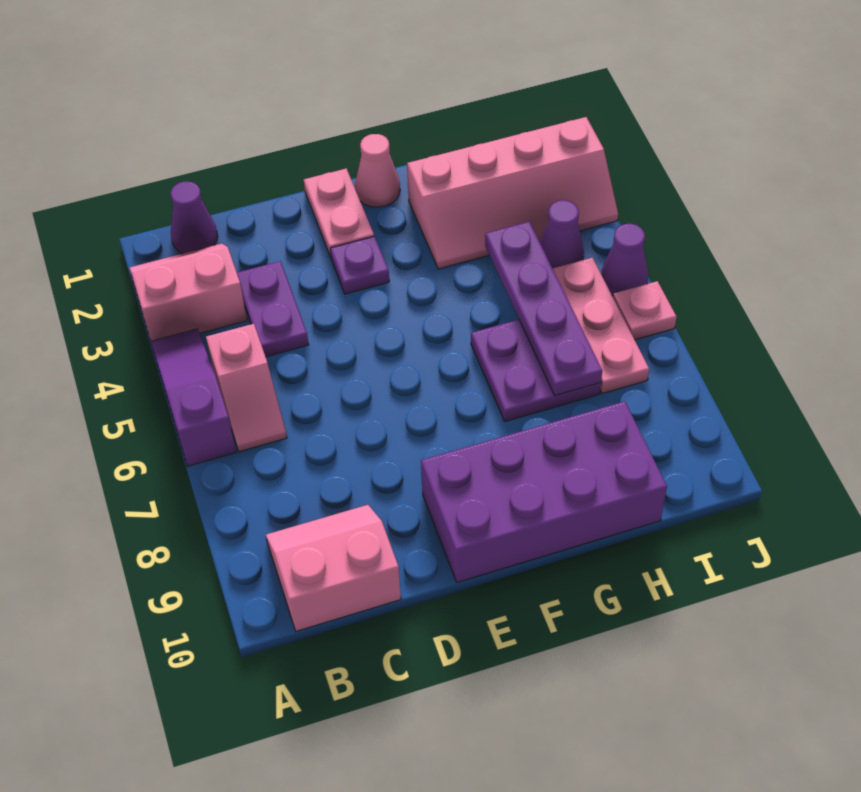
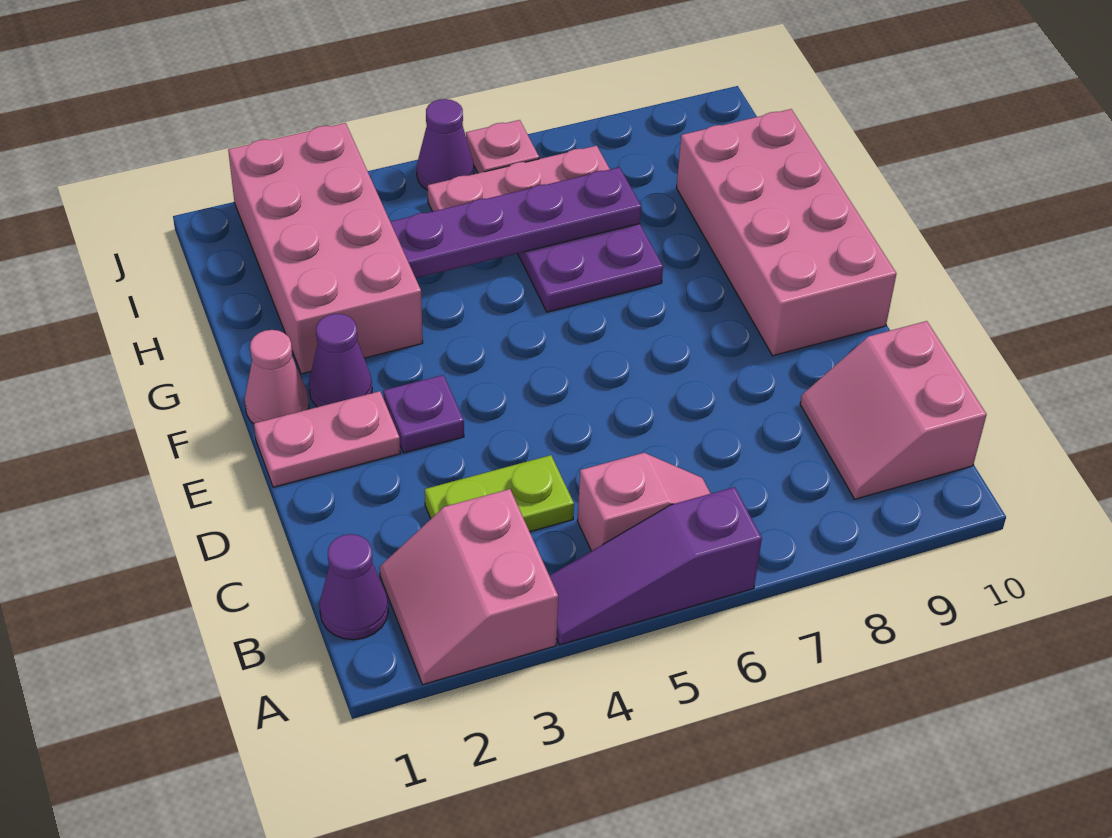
purple 1x2 plate [237,261,309,357] -> lime 1x2 plate [425,455,574,532]
purple 2x4 brick [421,401,667,582] -> pink 2x4 brick [676,109,896,356]
pink 2x4 slope [407,117,618,269] -> pink 2x4 brick [228,123,423,374]
purple 1x1 cone [540,200,584,268] -> purple 1x1 cone moved to [309,314,372,407]

